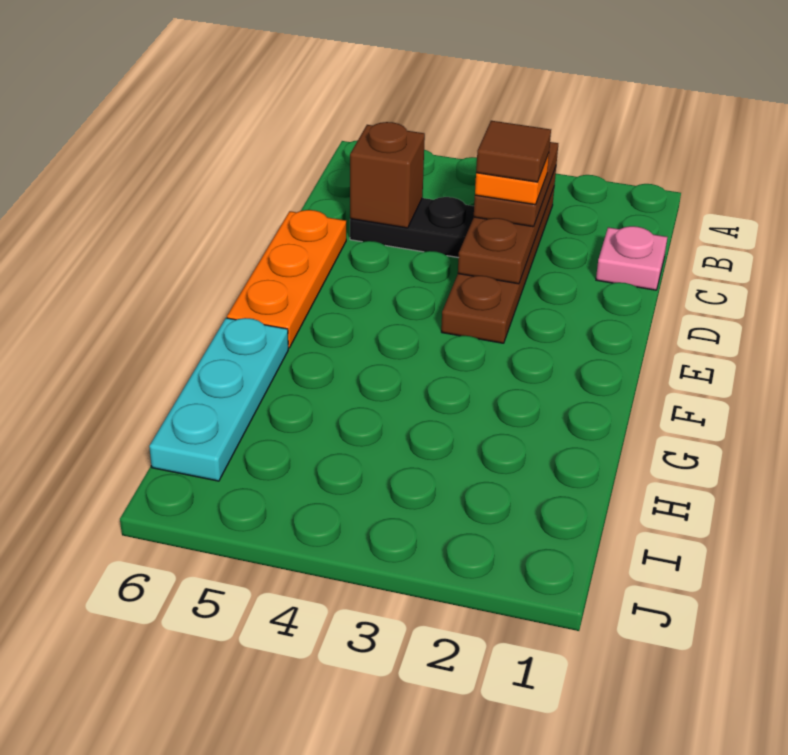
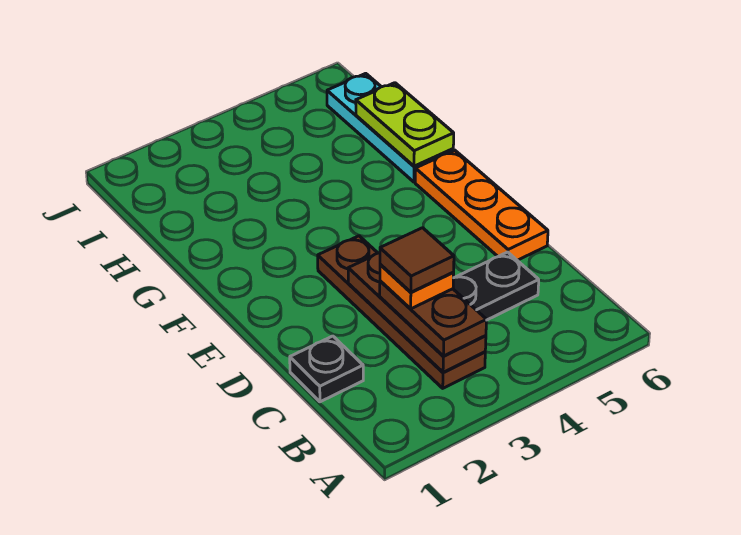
pink 1x1 plate [596,226,667,290] -> black 1x1 plate [290,336,363,402]
brown 1x1 brick [350,122,425,228] -> none
none -> lime 1x2 plate [356,83,454,166]

